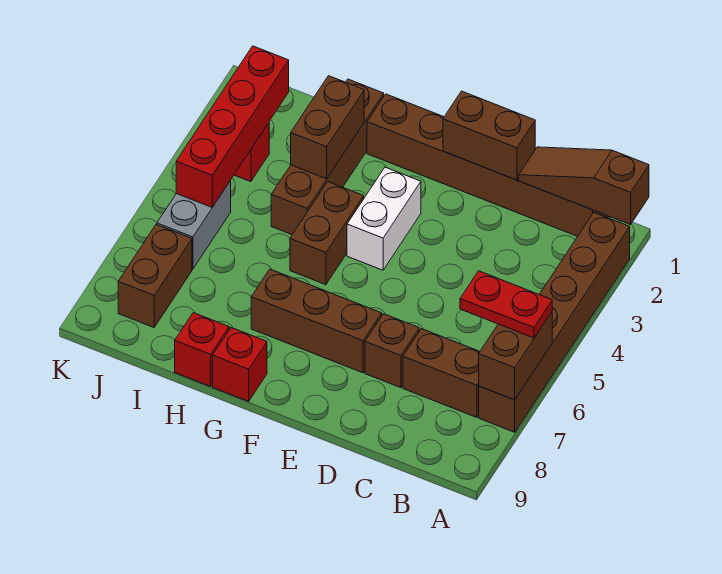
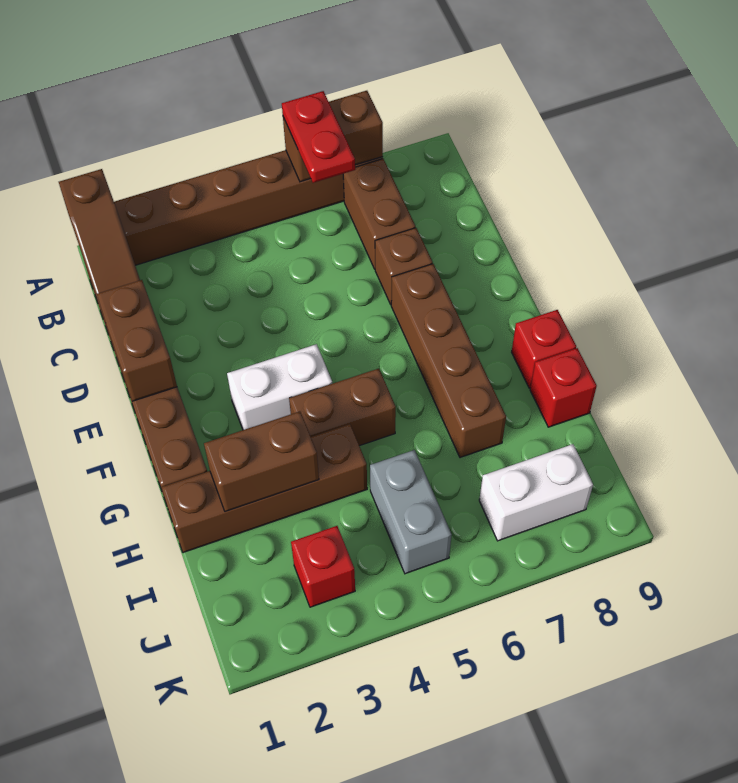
brown 1x3 brick [251,269,382,373] -> brown 1x4 brick [391,264,506,458]
red 1x4 brick [176,46,289,207] -> none
grey 1x2 brick [157,181,231,269] -> grey 1x2 brick turned to [370,450,452,574]
brown 1x2 brick [118,225,192,327] -> white 1x2 brick [479,444,593,541]

